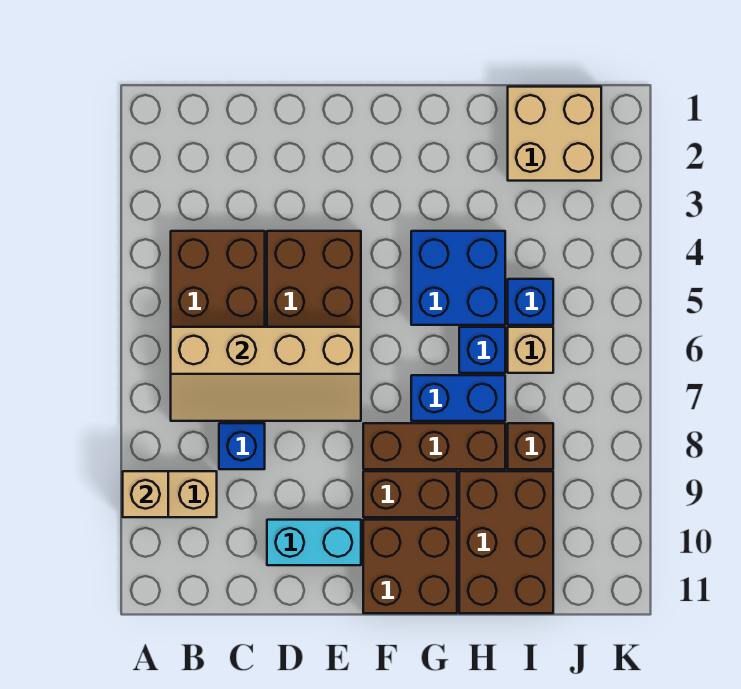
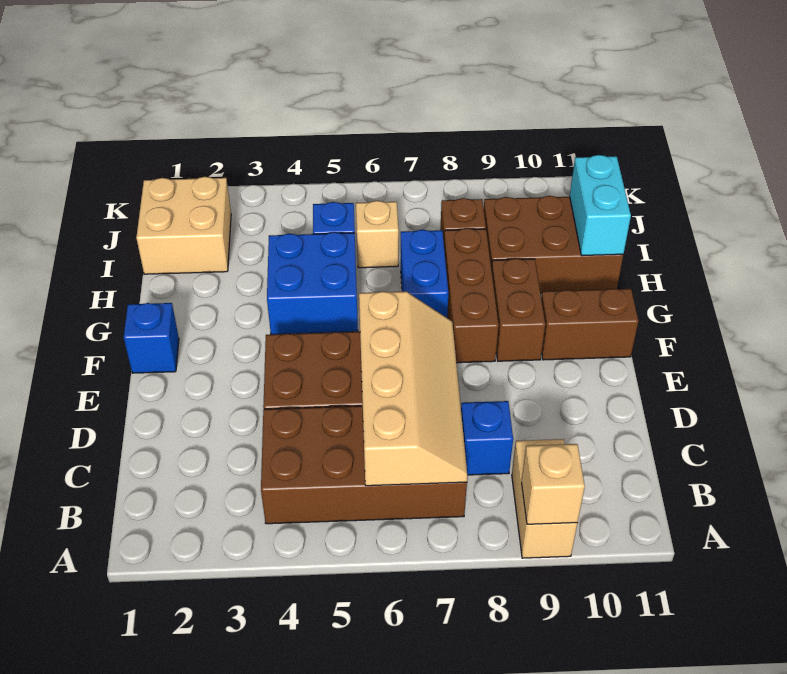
cyan 1x2 brick [267,520,361,565] -> cyan 1x2 brick moved to [570,155,631,256]
brown 2x2 brick [363,520,457,613] -> brown 1x2 brick [541,289,638,360]
blue 1x1 brick [459,327,505,373] -> blue 1x1 brick moved to [124,303,179,373]

